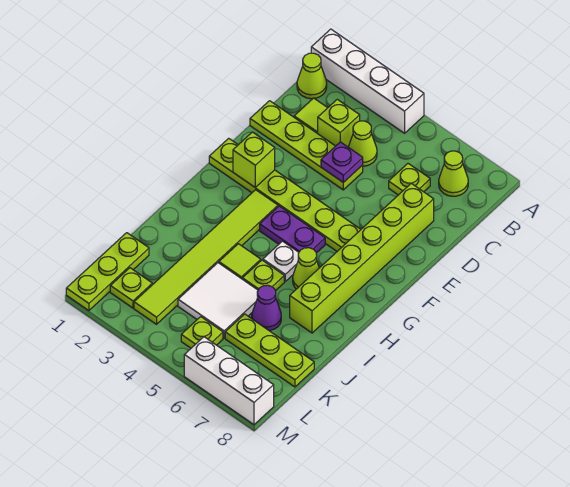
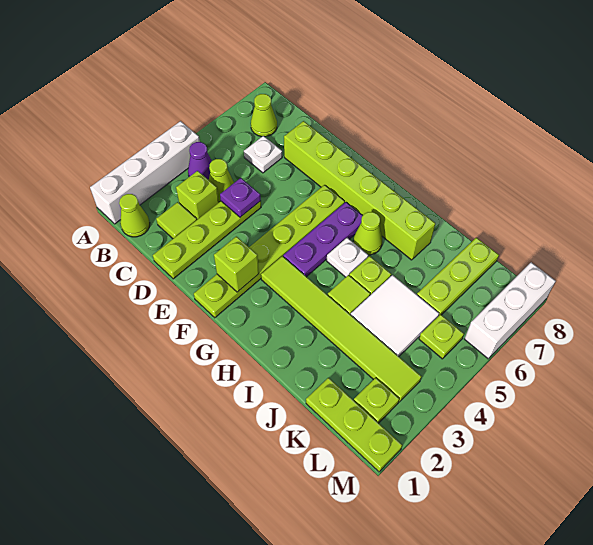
lime 1x1 plate [389,164,430,195] -> white 1x1 plate [244,136,282,173]
purple 1x2 plate [260,206,325,253] -> purple 1x3 plate [283,202,363,277]
purple 1x1 cone [252,285,281,331] -> purple 1x1 cone moved to [188,142,212,180]

